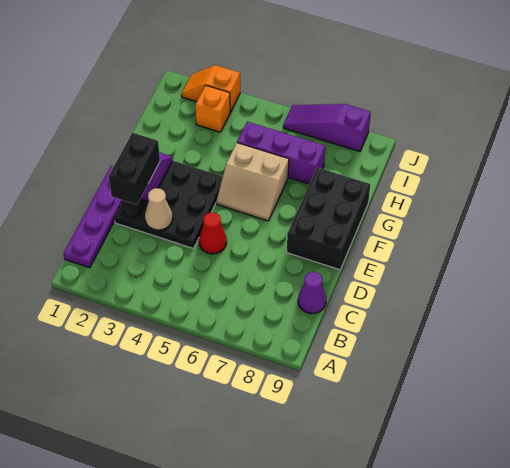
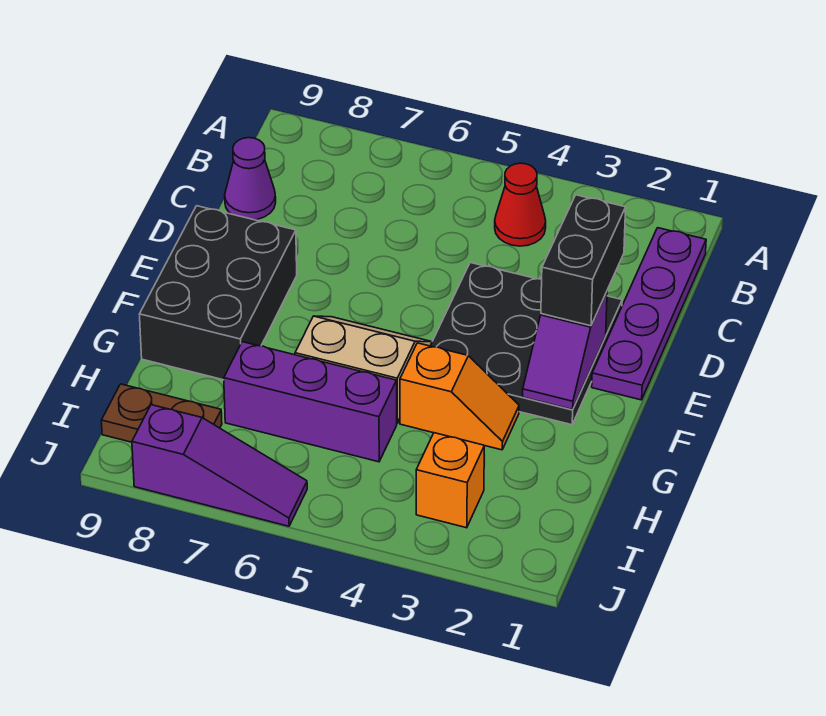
tan 1x1 cone [145,188,173,230] -> none
red 1x1 cone [199,212,227,254] -> red 1x1 cone moved to [495,163,546,246]
none -> brown 1x2 plate [101,384,222,442]
orange 1x2 slope [181,65,240,112] -> orange 1x2 slope moved to [400,343,519,450]

